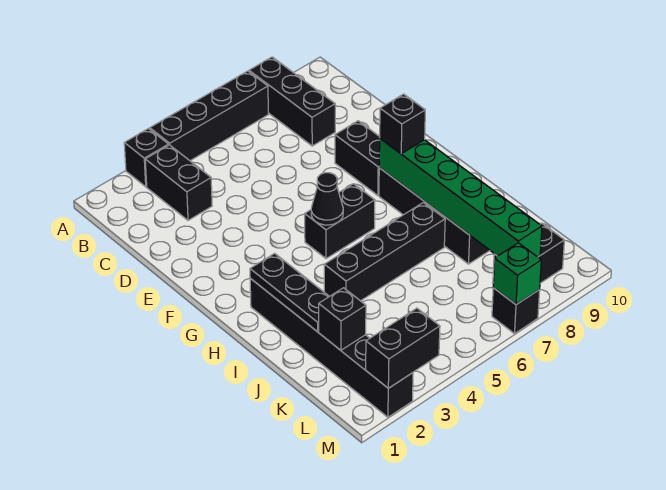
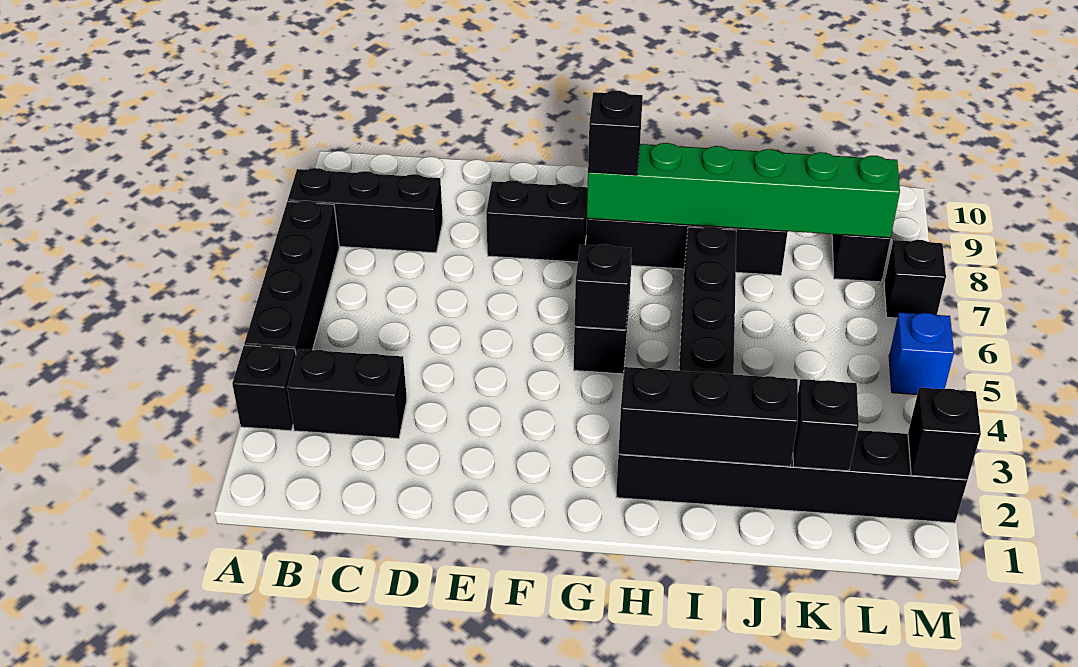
black 1x1 cone [311,173,343,225] -> black 1x1 brick [575,244,631,330]
black 1x3 plate [250,253,329,332] -> black 1x3 brick [618,367,798,467]
black 1x2 brick [366,308,440,388] -> black 1x1 brick [908,387,981,480]
none -> blue 1x1 brick [889,312,954,394]
green 1x1 brick [493,243,541,305] -> none

